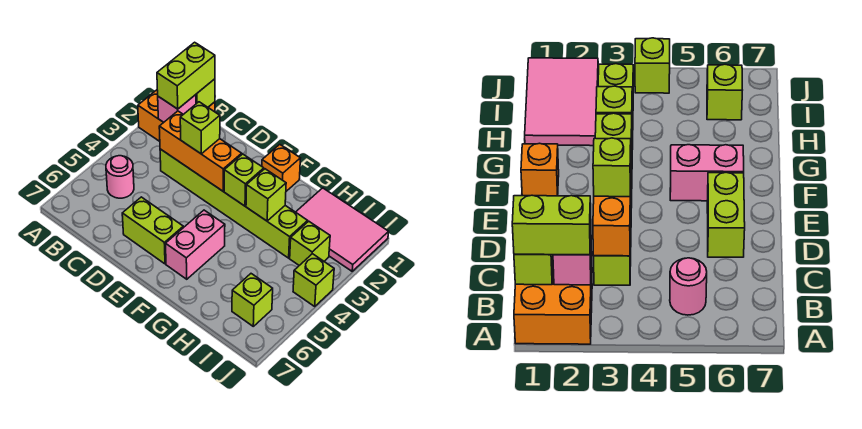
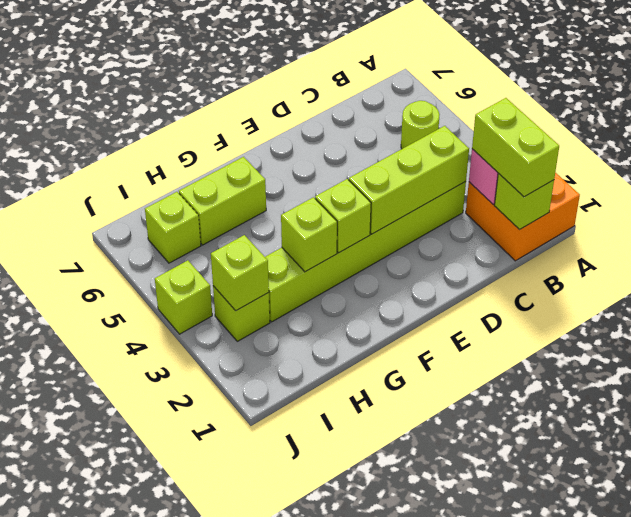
pink 1x1 round brick [106,156,134,198] -> lime 1x1 round brick [401,101,440,149]
orange 1x3 brick [159,111,242,191] -> lime 1x3 brick [349,126,469,234]
lime 1x1 brick [180,102,220,154] -> lime 1x1 brick moved to [211,235,269,311]
lime 1x2 brick [122,197,183,264] -> lime 1x2 brick moved to [179,157,266,245]
orange 1x1 brick [262,145,300,191] -> none
pink 1x2 brick [166,210,225,279] -> none
pink 2x3 tile [296,188,389,271] -> none

